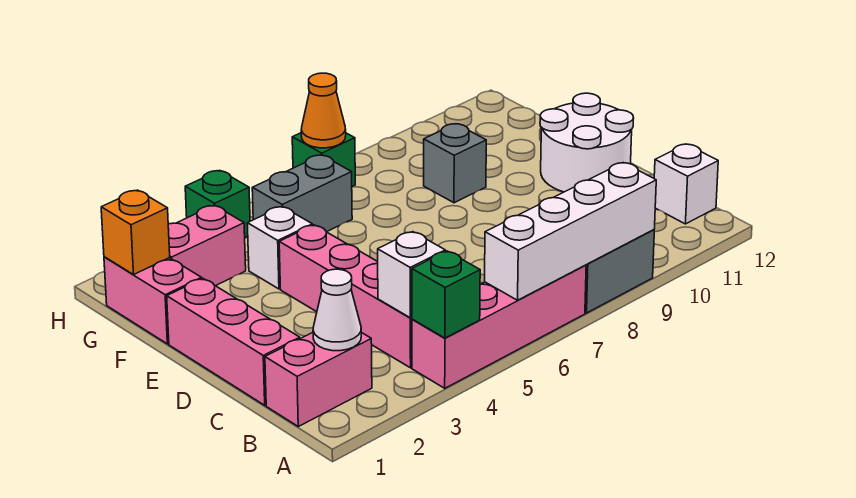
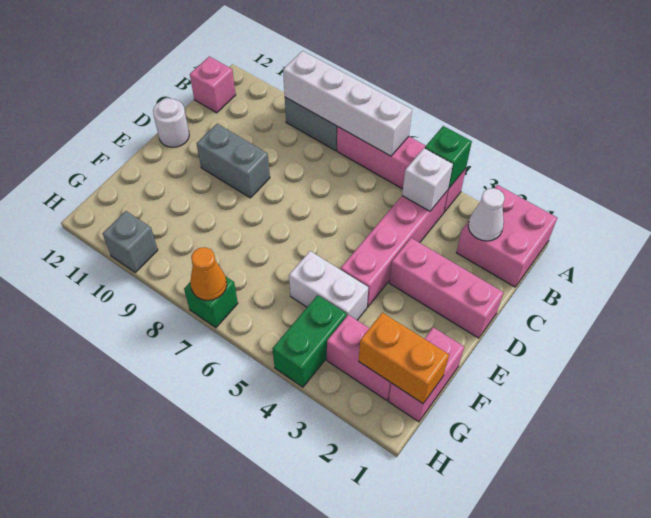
pink 1x2 brick [265,333,372,427] -> pink 2x2 brick [457,185,557,287]
white 1x1 brick [654,144,718,224] -> pink 1x1 brick [190,56,236,113]
pink 1x3 brick [167,279,300,405] -> pink 1x3 brick turned to [389,238,504,338]
white 2x2 round brick [540,93,634,192] -> white 1x1 round brick [153,98,189,147]
white 1x1 brick [247,207,312,289] -> white 1x2 brick [289,251,368,320]
grey 1x1 brick [424,124,486,203] -> grey 1x1 brick moved to [103,211,158,272]
orange 1x1 brick [101,190,170,275] -> orange 1x2 brick [359,313,449,403]
grey 1x2 brick [252,155,352,232] -> grey 1x2 brick moved to [197,124,270,198]
green 1x1 brick [185,170,250,238] -> green 1x2 brick [273,295,347,387]

